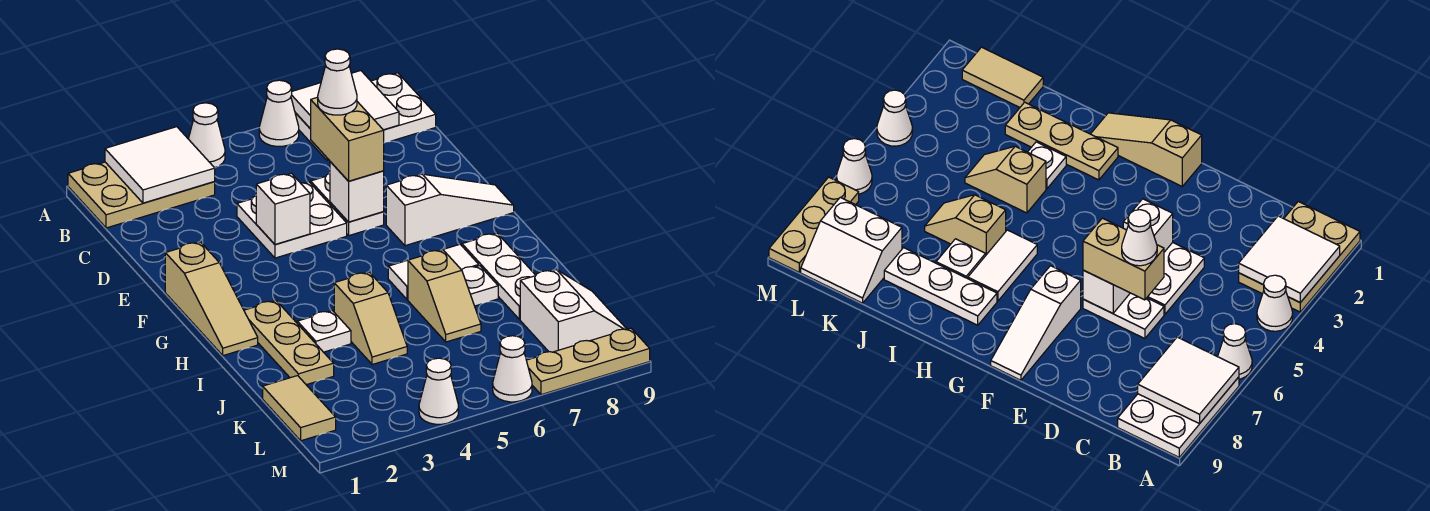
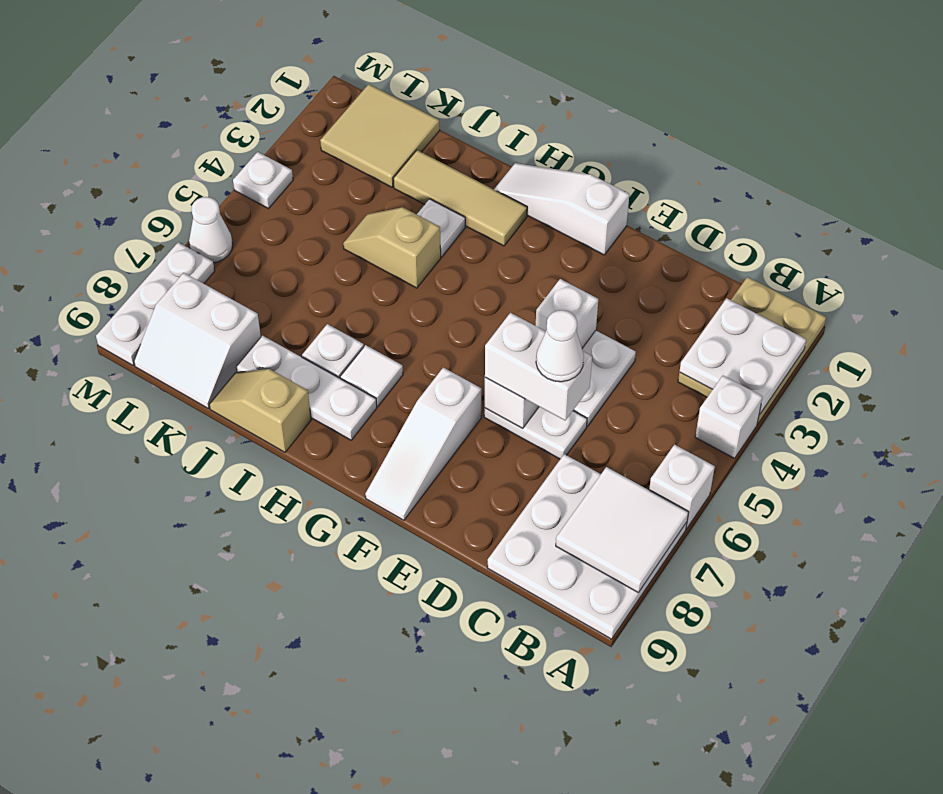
white 2x2 tile [105,127,215,203] -> white 2x2 plate [680,298,806,414]
white 1x1 cone [189,103,225,168] -> white 1x1 brick [695,376,763,458]
white 1x1 cone [259,80,299,146] -> white 1x1 brick [649,444,715,529]
white 2x3 plate [295,73,436,161] -> white 3x3 plate [487,454,687,639]
tan 1x2 brick [311,97,384,181] -> white 1x2 brick [485,313,592,420]
tan 1x3 slope [165,242,258,356] -> white 1x3 slope [494,163,629,255]
tan 1x3 plate [244,301,334,385] -> tan 1x3 tile [393,150,527,246]
white 1x2 tile [388,244,479,299] -> white 1x1 tile [340,345,403,406]
tan 1x2 slope [408,250,481,342] -> tan 1x2 slope moved to [209,369,311,452]
tan 1x2 tile [263,376,336,441] -> tan 2x2 tile [320,84,440,187]
white 1x1 cone [419,358,458,424] -> white 1x1 plate [233,152,293,209]
tan 1x3 plate [526,328,650,395] -> white 1x3 plate [96,242,215,365]

